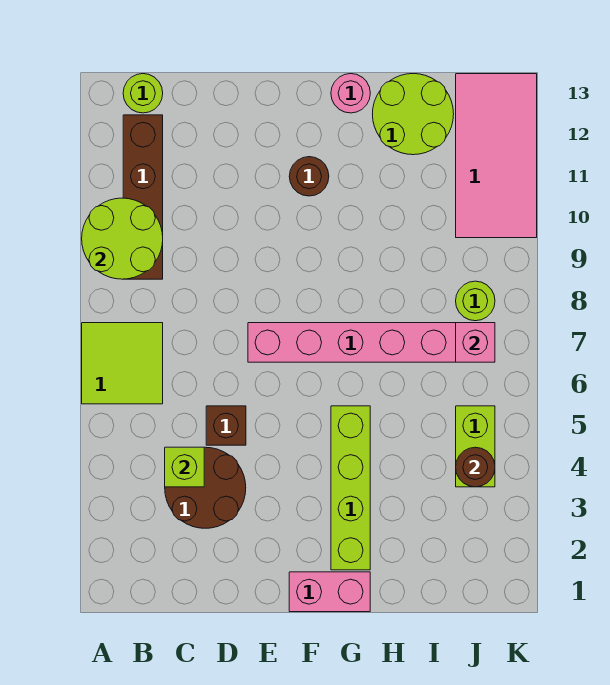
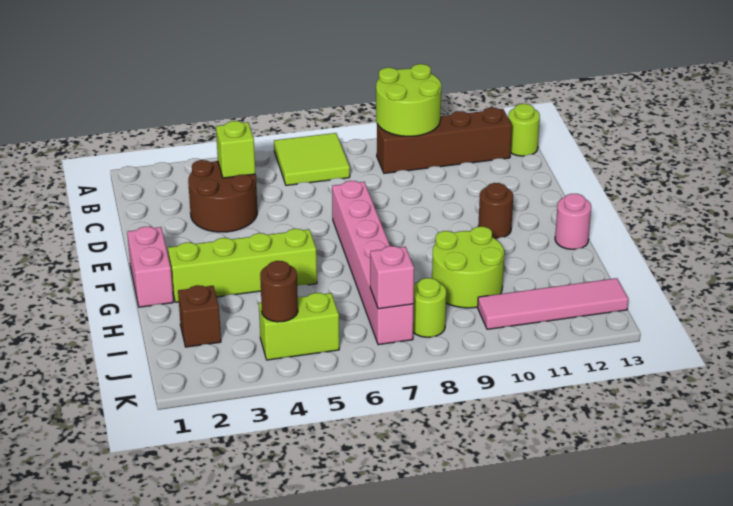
brown 1x1 brick [206,406,246,445] -> brown 1x1 brick moved to [178,285,221,347]
lime 2x2 round brick [373,74,454,155] -> lime 2x2 round brick moved to [432,227,504,308]
pink 2x4 tile [456,74,537,238] -> pink 1x4 tile [478,278,628,329]

